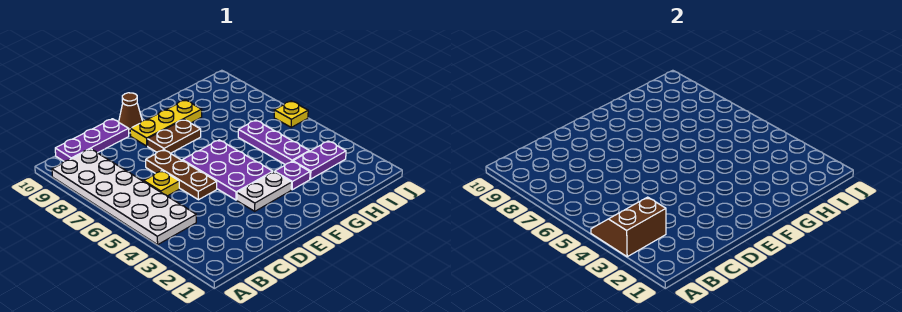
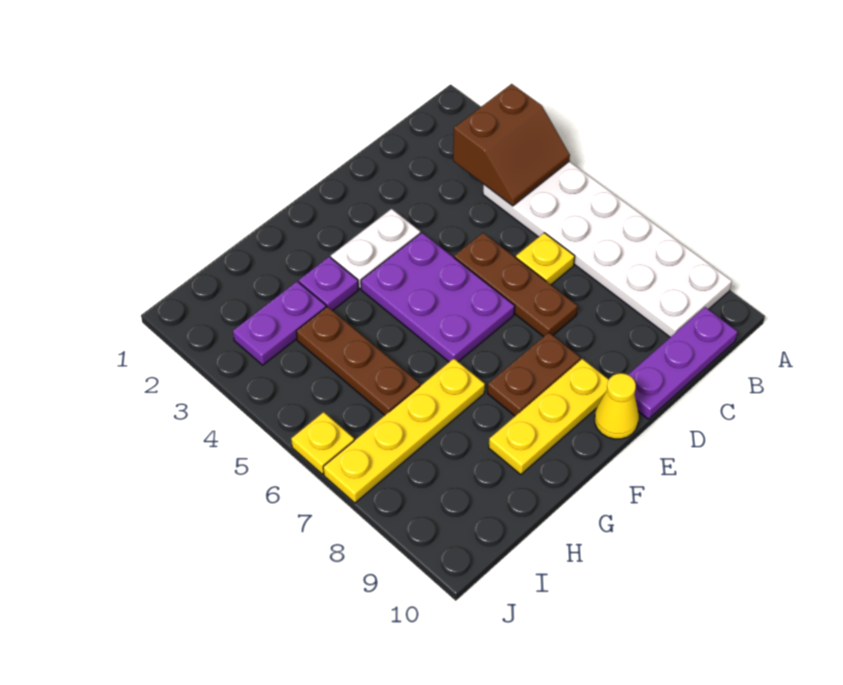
brown 1x1 cone [119,93,142,133] -> yellow 1x1 cone [595,373,639,439]
none -> yellow 1x4 plate [323,359,485,503]
purple 1x3 plate [238,120,309,165] -> brown 1x3 plate [296,306,420,415]

